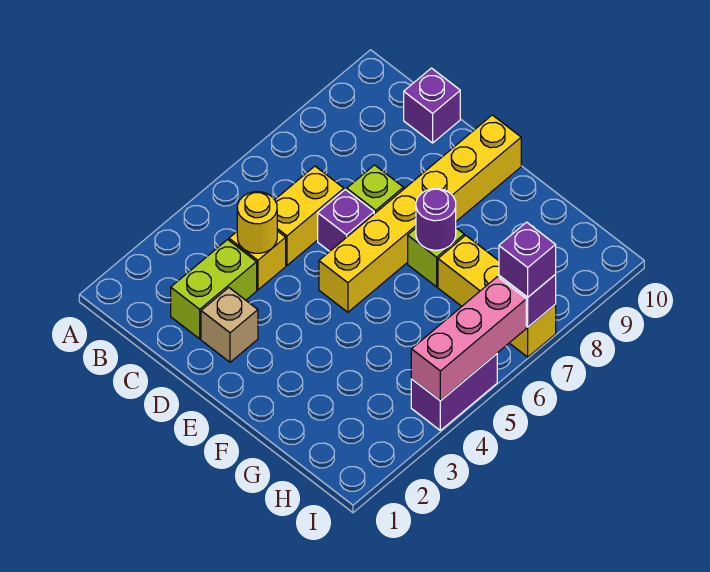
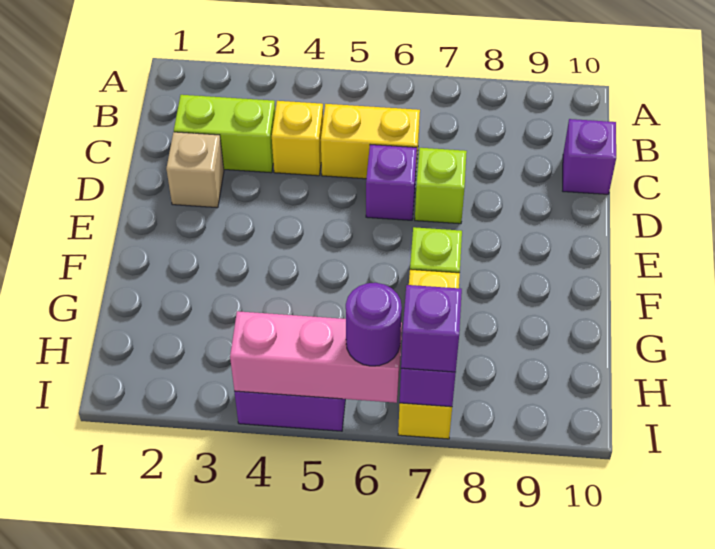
yellow 1x1 round brick [237,192,277,253] -> none
yellow 1x6 brick [319,115,521,312] -> none
purple 1x1 round brick [416,189,456,250] -> purple 1x1 round brick moved to [346,283,402,366]

